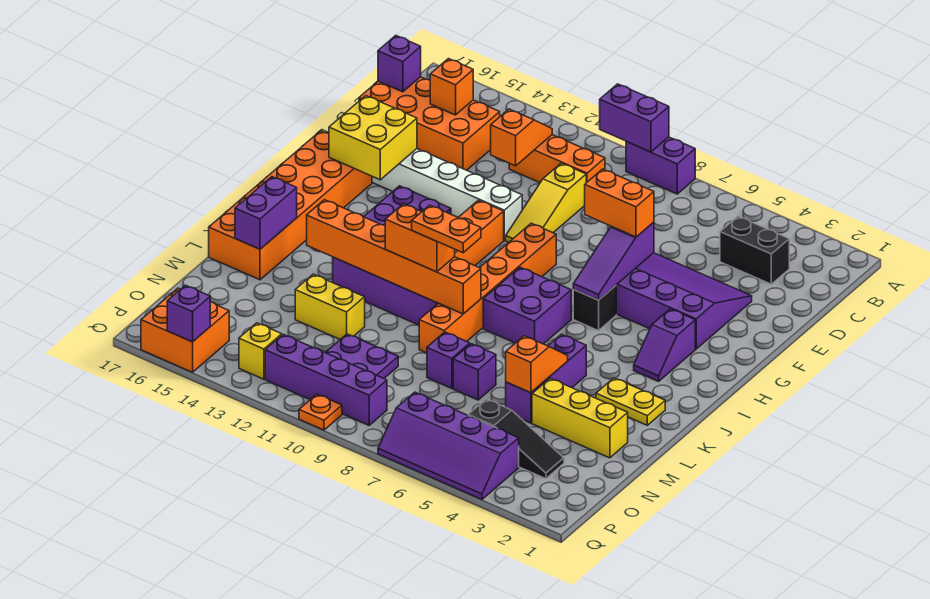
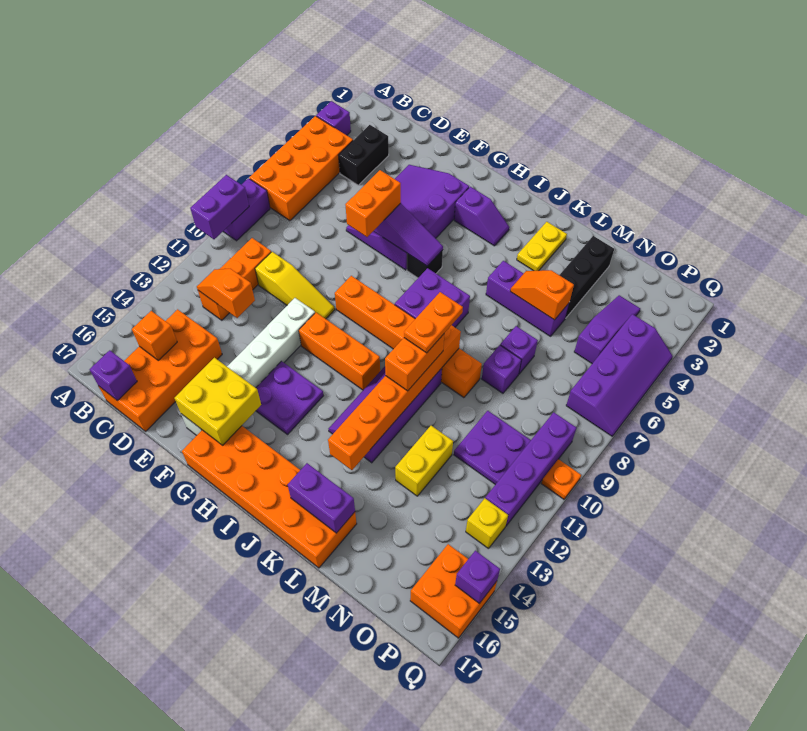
none -> purple 1x1 brick [316,101,351,135]
none -> orange 2x4 brick [249,116,353,221]
yellow 1x3 brick [532,378,628,458] -> black 1x3 brick [560,236,614,318]
black 1x3 slope [468,399,564,479] -> purple 1x3 slope [574,295,640,363]

